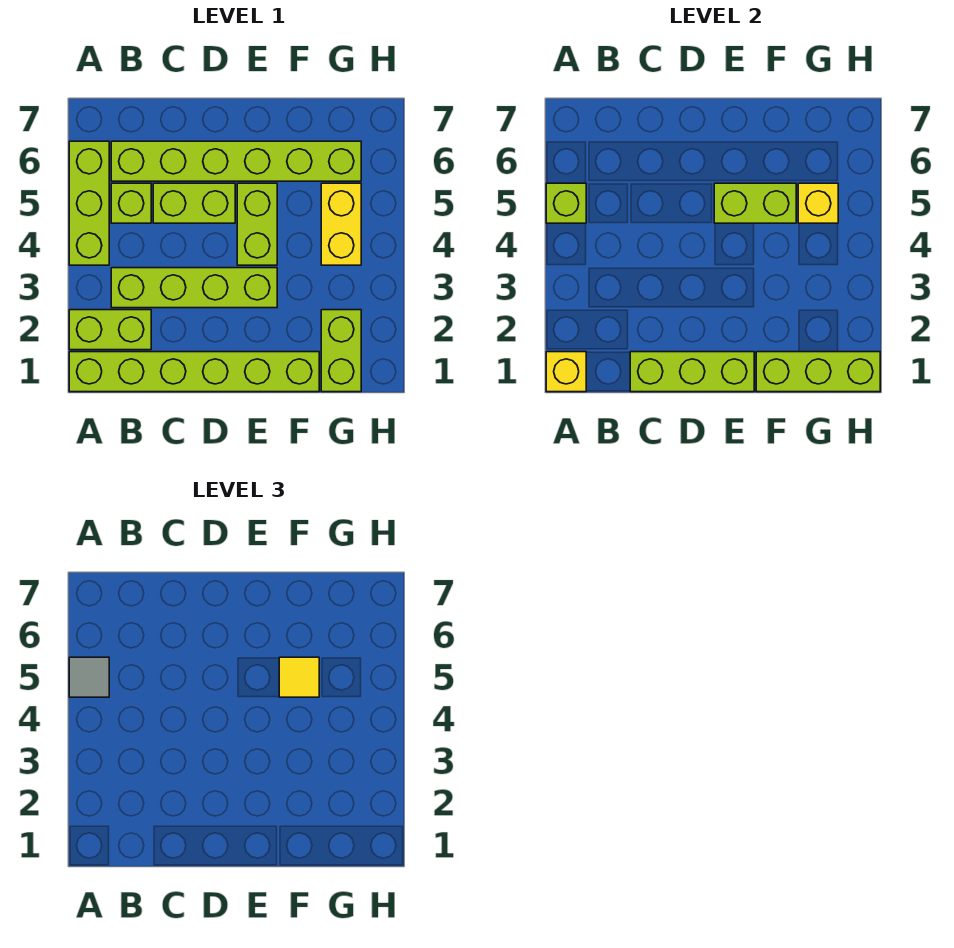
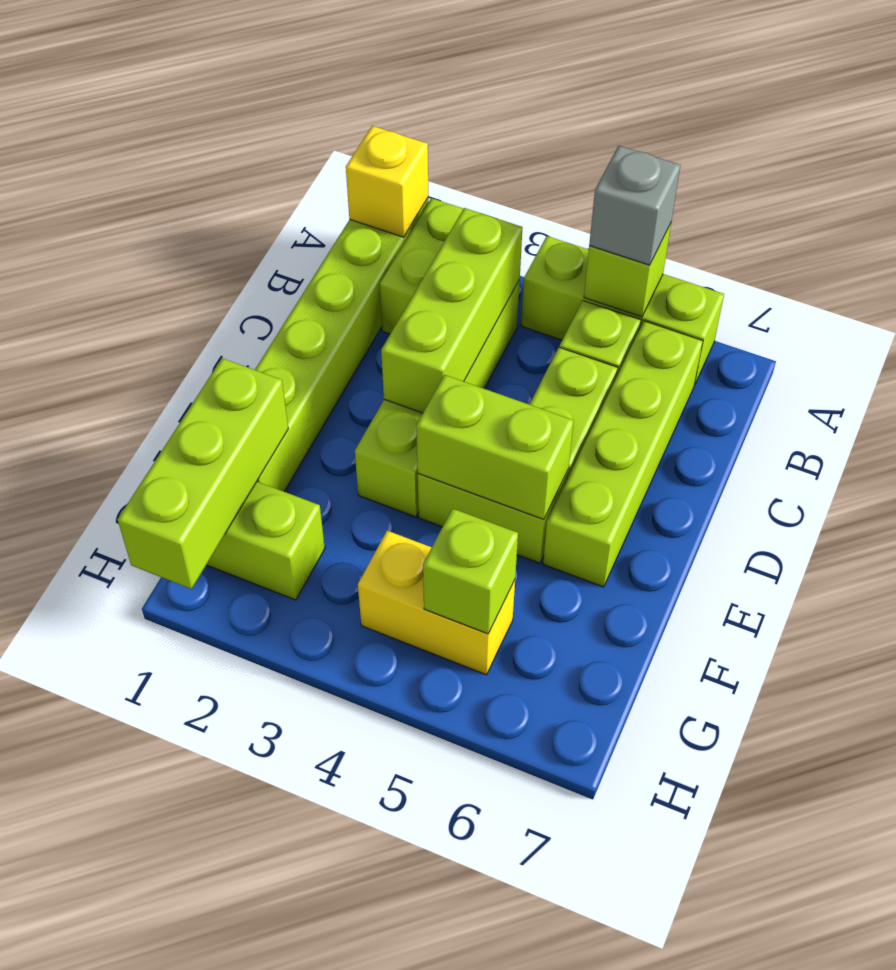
grey 1x1 tile [69,657,109,697] -> grey 1x1 brick [589,146,680,265]
lime 1x6 brick [111,141,361,181] -> lime 1x4 brick [543,321,703,587]
lime 1x3 brick [630,352,754,392] -> lime 1x3 brick moved to [381,208,522,413]
lime 1x2 brick [714,183,796,223] -> lime 1x2 brick turned to [416,375,574,520]
yellow 1x1 tile [279,657,319,697] -> none
yellow 1x1 brick [798,183,838,223] -> lime 1x1 brick [423,509,518,634]

